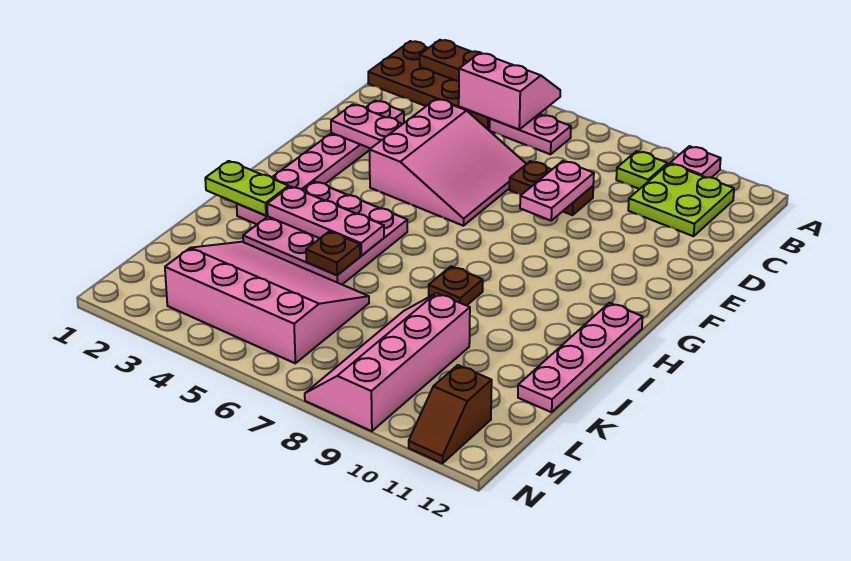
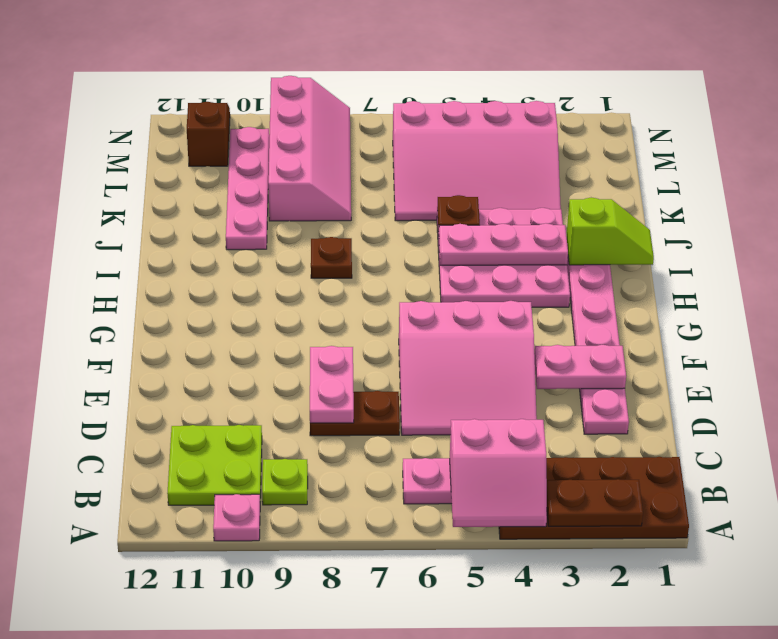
pink 3x3 slope [369,99,526,226] -> pink 3x3 slope turned to [399,301,537,435]
pink 1x4 plate [518,303,643,412] -> pink 1x4 plate moved to [226,127,269,250]
lime 1x2 plate [205,161,289,216] -> lime 1x2 slope [566,198,654,265]

